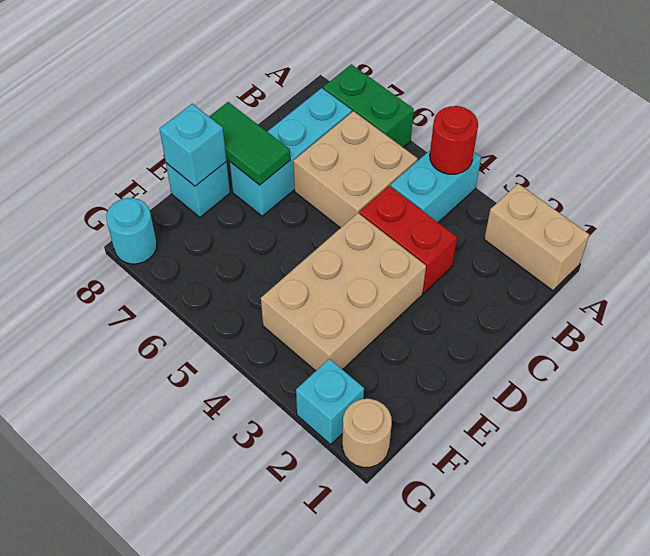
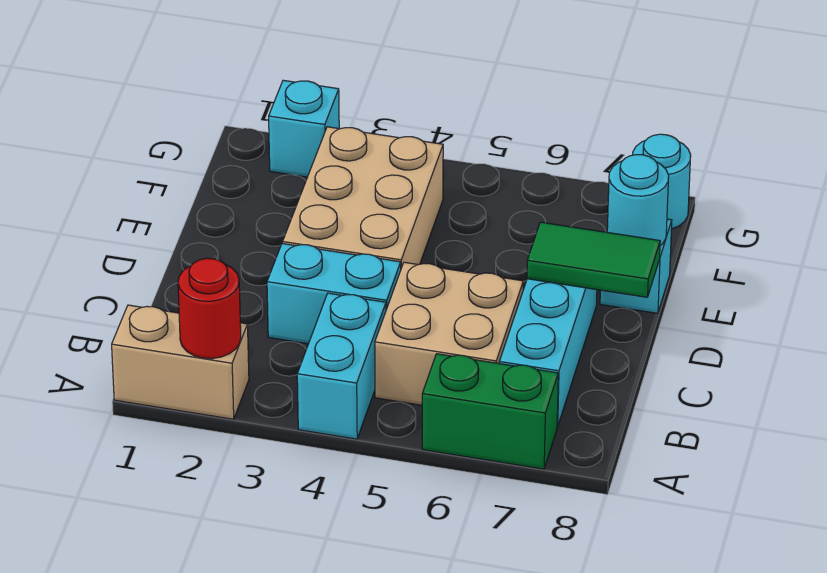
red 1x1 round brick [430,106,478,174] -> red 1x1 round brick moved to [178,258,241,359]
red 1x2 brick [359,186,457,293] -> cyan 1x2 brick [267,243,401,344]
cyan 1x1 brick [160,104,226,186] -> cyan 1x1 round brick [607,155,669,246]
tan 1x1 round brick [342,399,392,467] -> none

